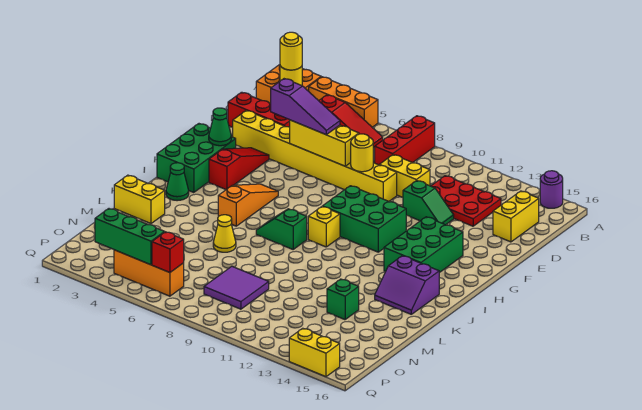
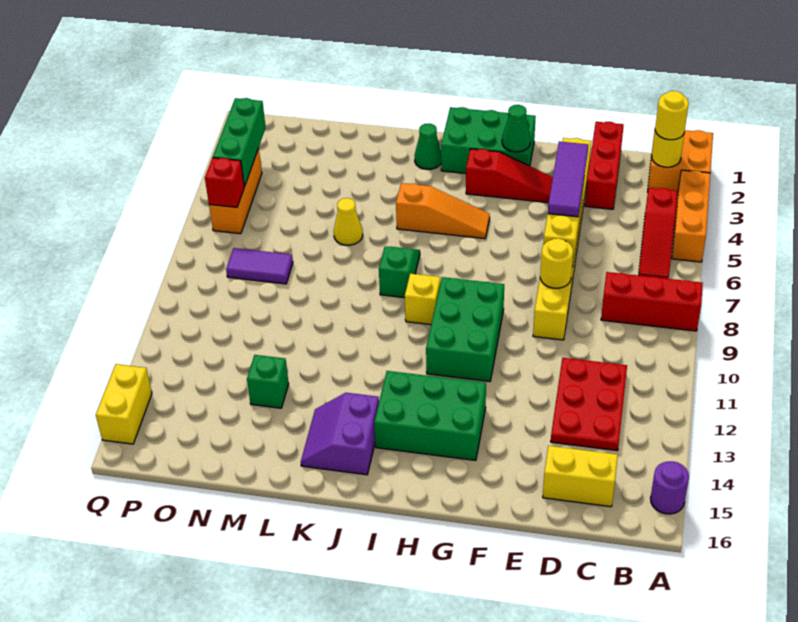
yellow 1x2 brick [380,155,430,197] -> none
purple 1x3 slope [271,79,340,135] -> purple 1x3 tile [548,141,588,217]
green 1x2 slope [403,181,454,225] -> none
yellow 1x2 brick [114,175,165,223] -> none
purple 2x2 tile [204,266,269,309] -> purple 1x2 tile [226,248,293,284]

